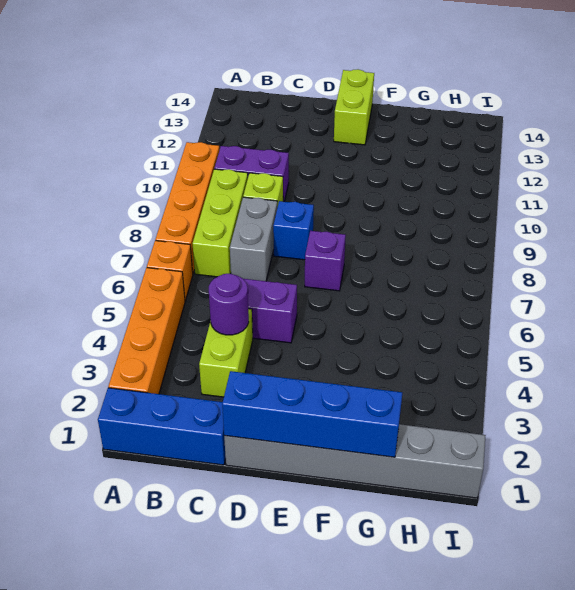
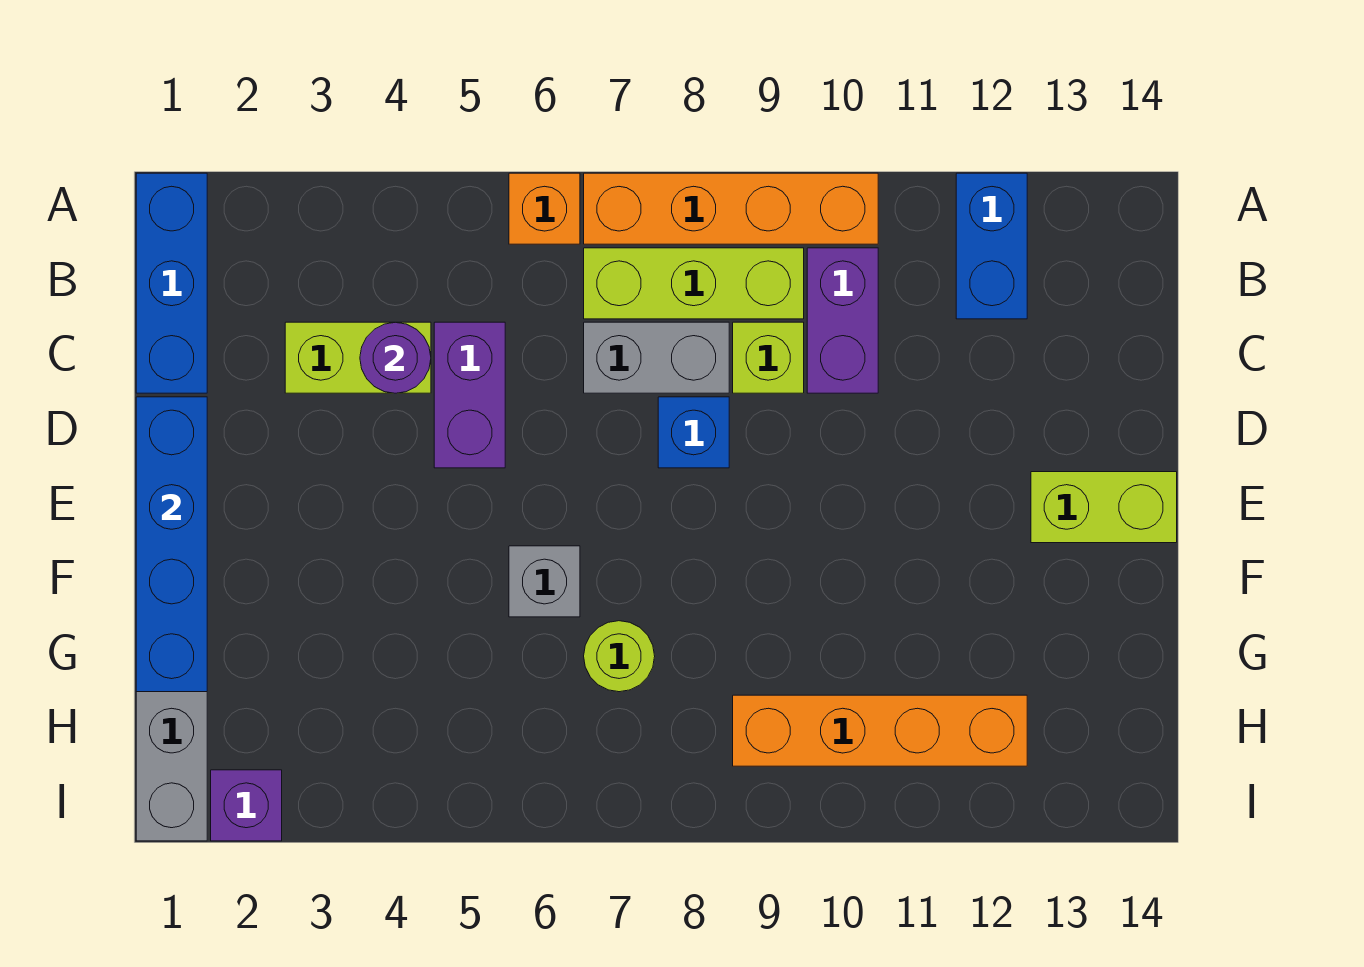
orange 1x4 brick [108,268,185,394] -> orange 1x4 brick moved to [733,695,1027,766]
none -> blue 1x2 brick [956,173,1027,319]
purple 1x1 brick [305,231,346,291] -> purple 1x1 brick moved to [211,770,282,841]
none -> grey 1x1 brick [509,546,580,617]
none -> lime 1x1 round brick [584,621,655,692]

